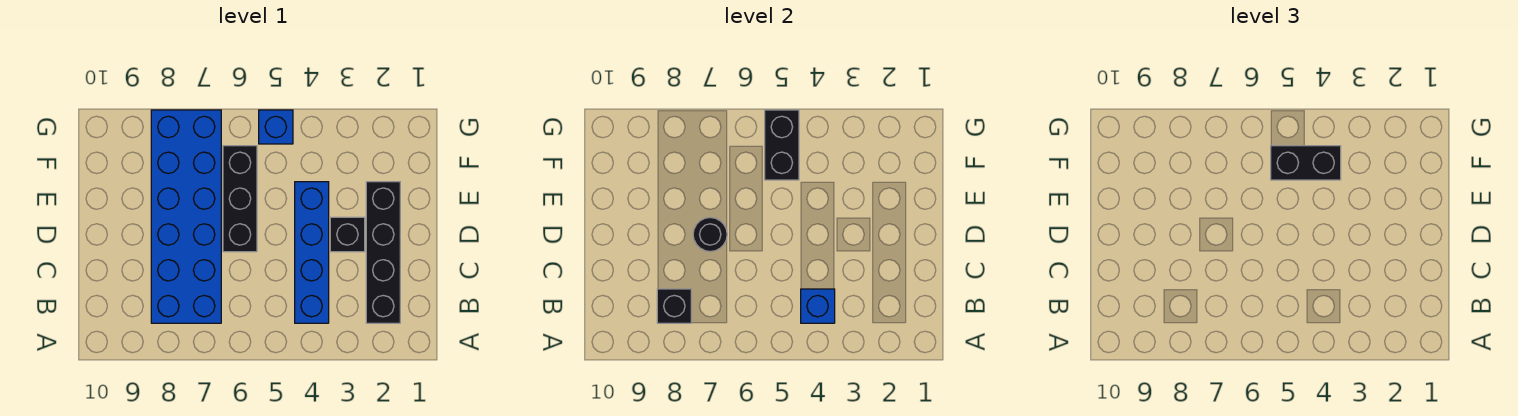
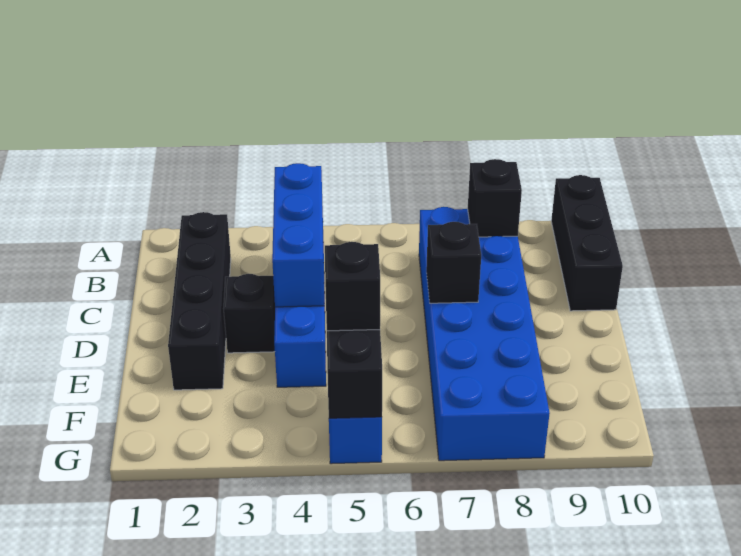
blue 1x1 brick [801,289,835,323] -> blue 1x3 brick [272,163,324,307]
black 1x3 brick [223,146,257,252] -> black 1x3 brick moved to [551,175,623,311]
black 1x1 round brick [693,218,727,252] -> black 1x1 brick [426,222,481,303]
black 1x2 brick [1271,146,1341,180] -> black 1x1 brick [325,242,380,331]

